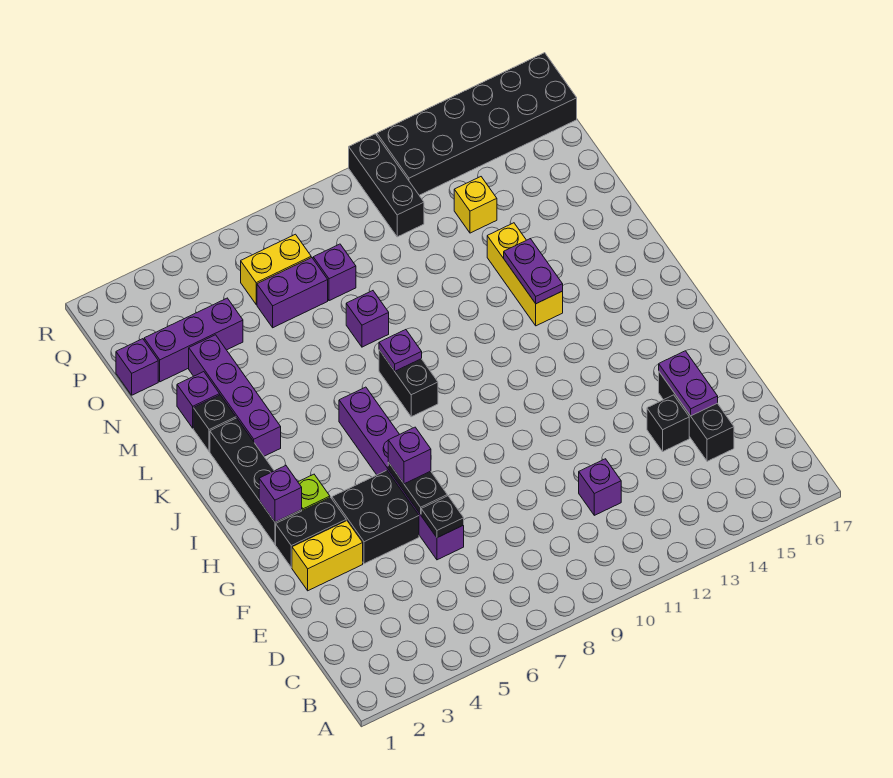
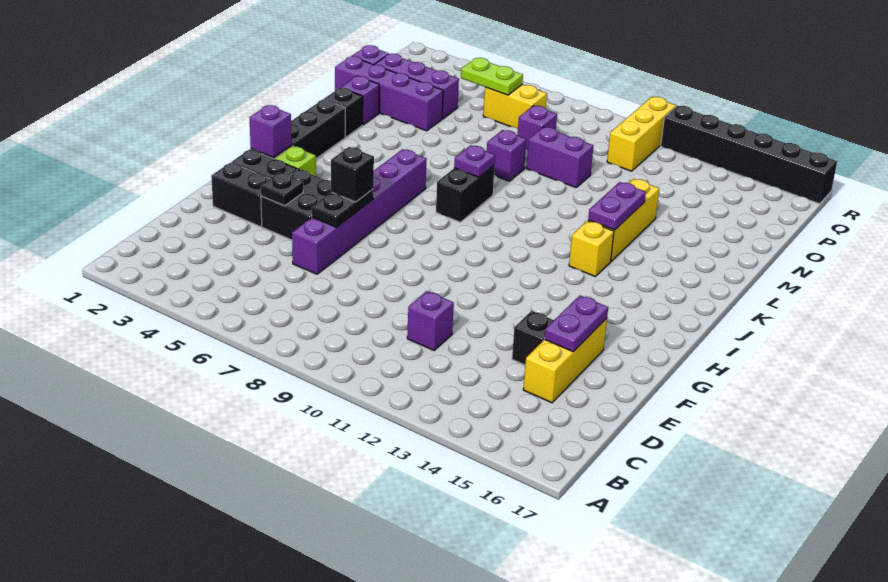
black 1x3 brick [659,372,734,461] -> yellow 1x3 brick [523,318,607,403]
black 1x1 plate [421,496,464,538] -> black 1x1 plate moved to [260,172,303,206]
yellow 1x2 brick [292,521,363,591] -> black 1x2 brick [211,163,269,227]
purple 1x1 brick [388,427,431,484] -> black 1x1 brick [331,147,374,202]
purple 1x4 brick [189,335,281,456] -> purple 1x4 brick turned to [335,56,443,131]
purple 1x2 brick [257,258,328,328] -> purple 1x2 brick moved to [526,127,594,188]
yellow 1x1 brick [454,177,497,233] -> yellow 1x1 brick moved to [569,221,614,277]
none -> lime 1x2 plate [461,58,523,95]
black 1x3 brick [349,134,424,237] -> yellow 1x3 brick [607,97,676,171]
black 2x6 brick [377,53,577,195] -> black 1x6 brick [661,106,837,204]

